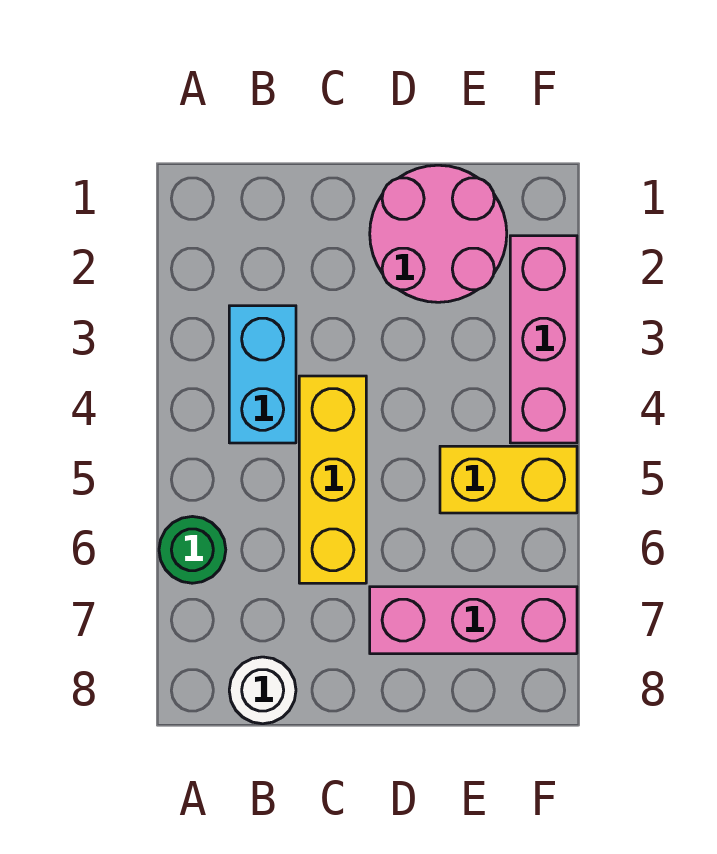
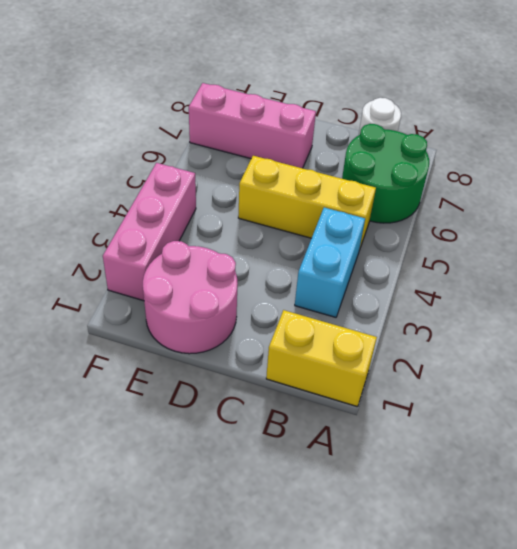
green 1x1 round brick [159,517,226,583] -> green 2x2 round brick [342,124,429,223]
yellow 1x3 brick [299,376,366,583] -> yellow 1x3 brick turned to [238,156,376,250]
yellow 1x2 brick [440,446,577,513] -> yellow 1x2 brick moved to [266,310,377,407]

